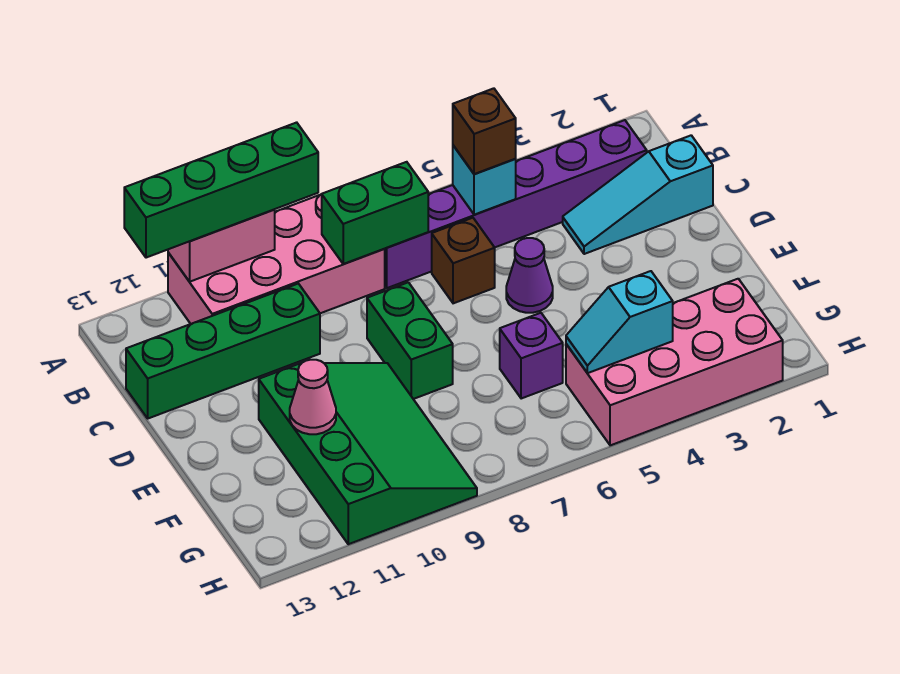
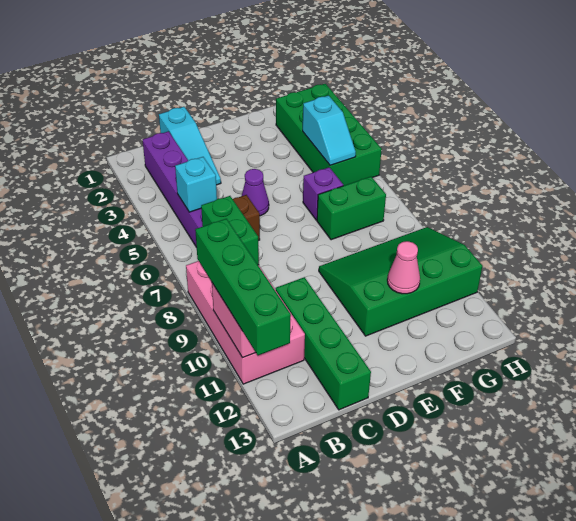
brown 1x1 brick [453,88,516,174] -> none
green 1x2 brick [367,282,453,399] -> green 1x2 brick moved to [317,177,386,240]
pink 2x4 brick [566,279,783,445] -> green 2x4 brick [276,84,382,186]

